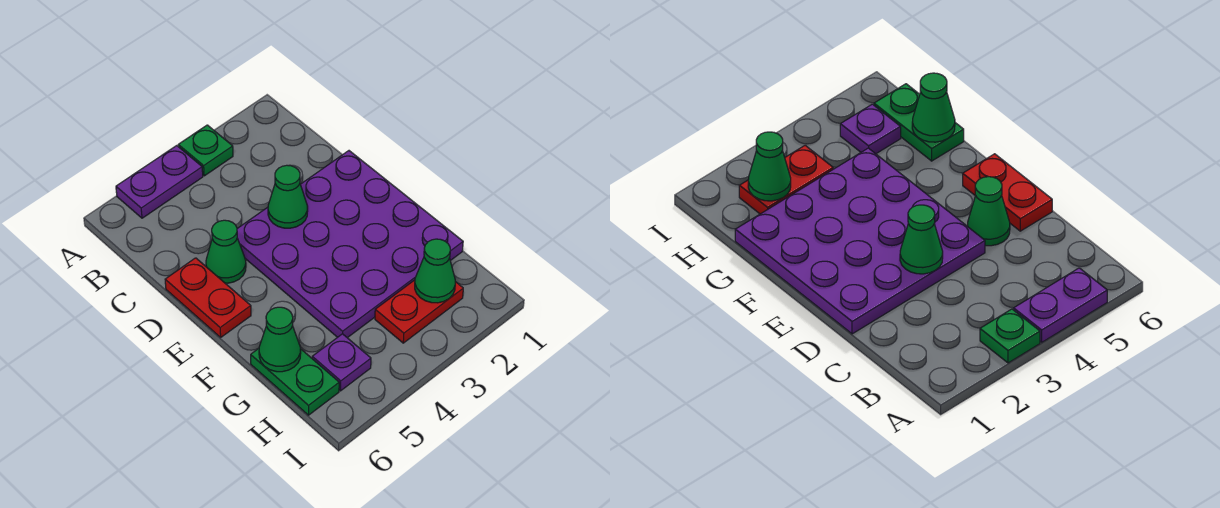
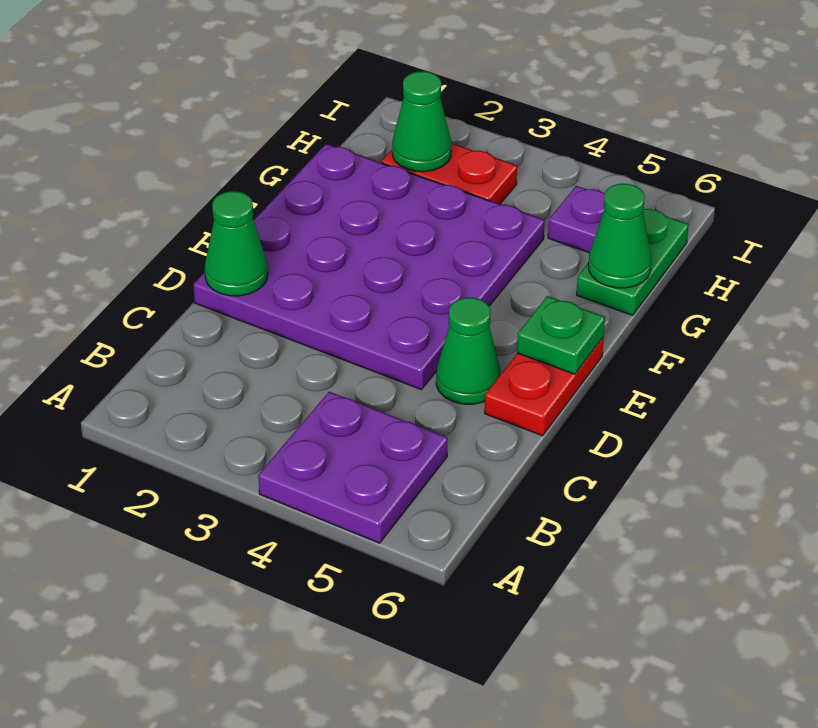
green 1x1 plate [178,125,233,176] -> green 1x1 plate moved to [517,296,605,374]
purple 1x2 plate [116,146,203,218] -> purple 2x2 plate [258,392,447,543]
green 1x1 cone [268,165,308,228] -> green 1x1 cone moved to [205,191,268,296]

